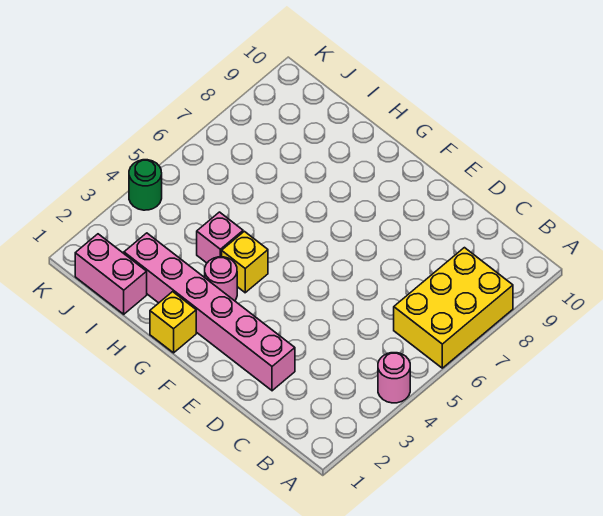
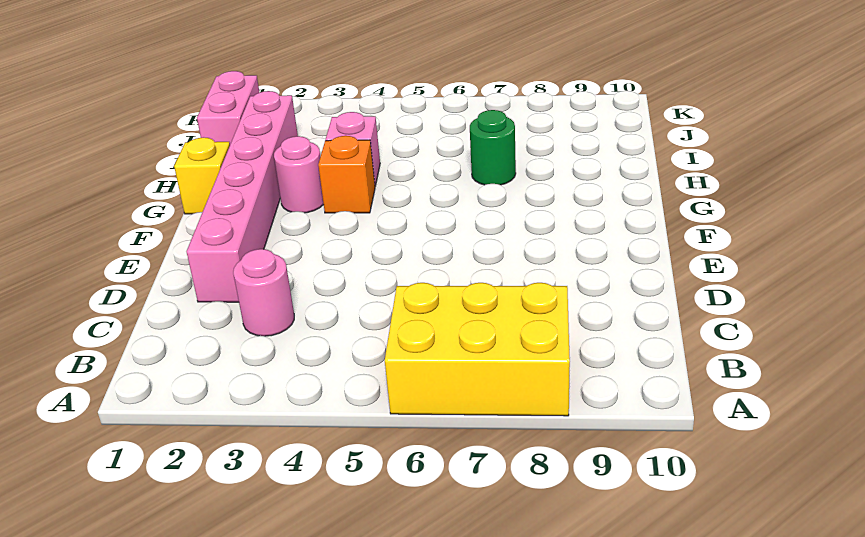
pink 1x1 round brick [378,353,410,403] -> pink 1x1 round brick moved to [233,249,294,336]
yellow 1x1 brick [222,231,268,293] -> orange 1x1 brick [318,136,375,213]
green 1x1 round brick [129,160,162,210] -> green 1x1 round brick moved to [470,110,516,185]

